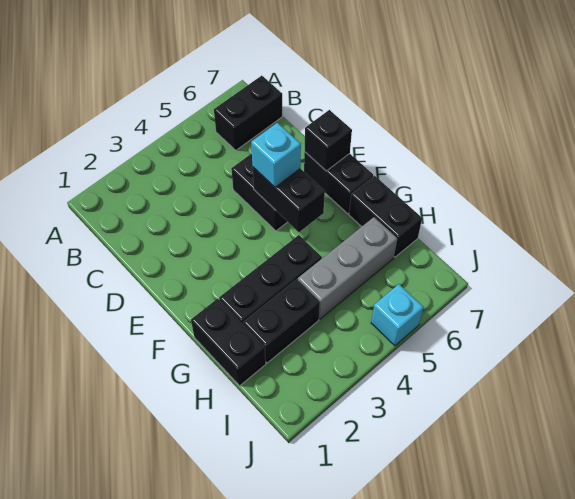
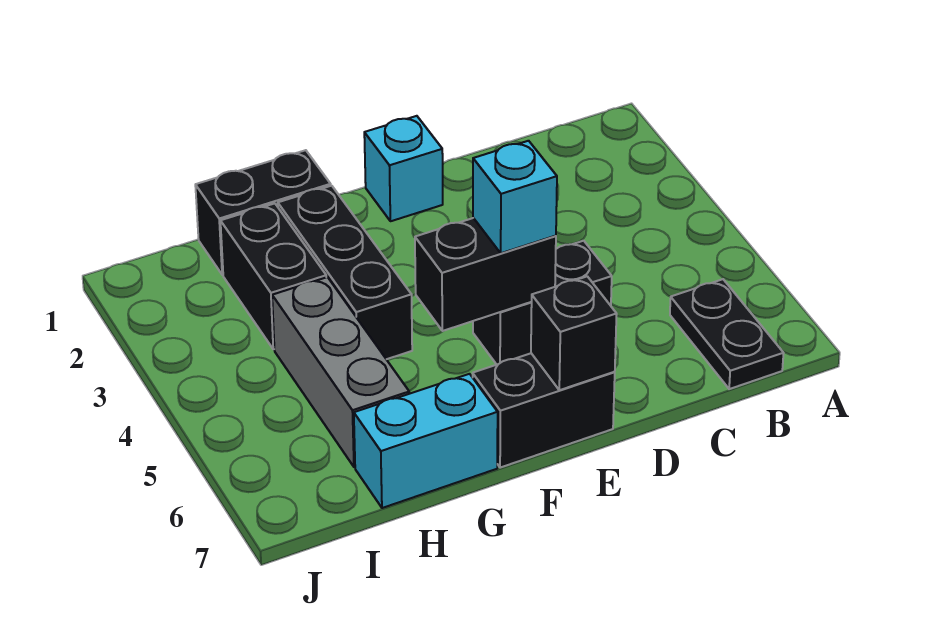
black 1x2 brick [214,76,282,150] -> black 1x2 plate [670,279,784,389]
black 1x2 brick [349,176,422,257] -> cyan 1x2 brick [354,374,498,508]
cyan 1x1 brick [371,284,424,346] -> cyan 1x1 brick moved to [364,116,443,221]

